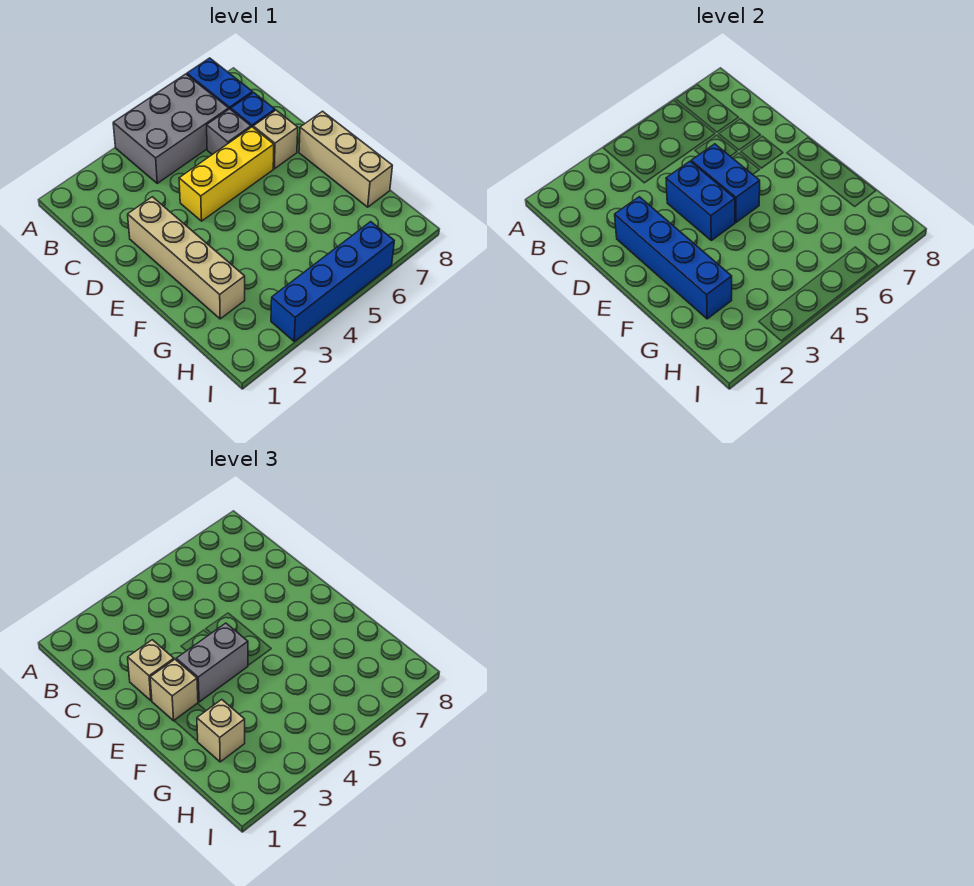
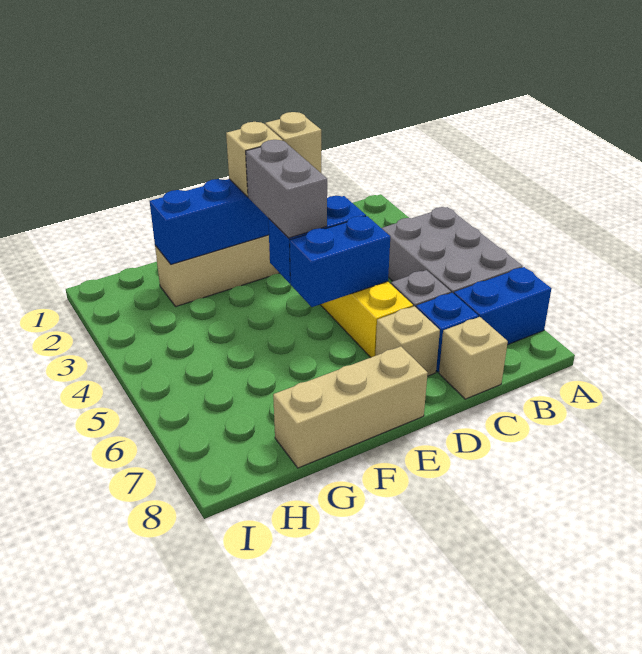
tan 1x1 brick [197,700,245,762] -> tan 1x1 brick moved to [439,317,508,399]
blue 1x4 brick [271,222,394,341] -> none

